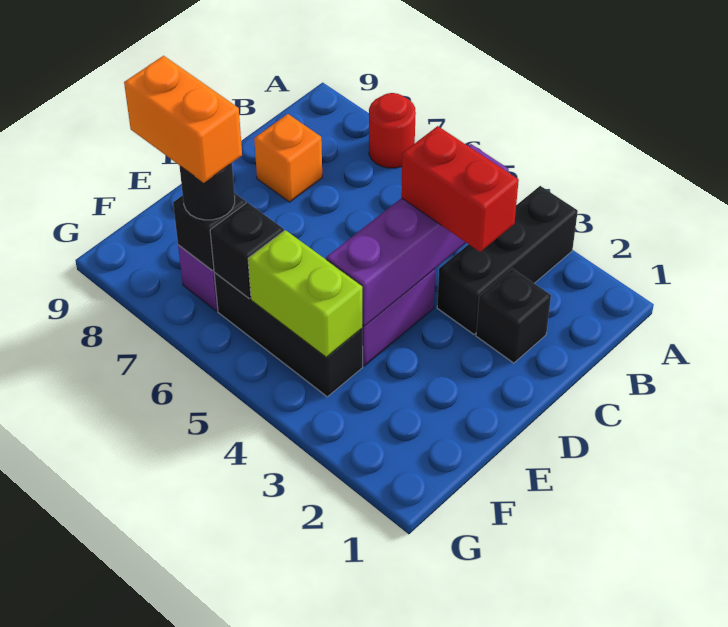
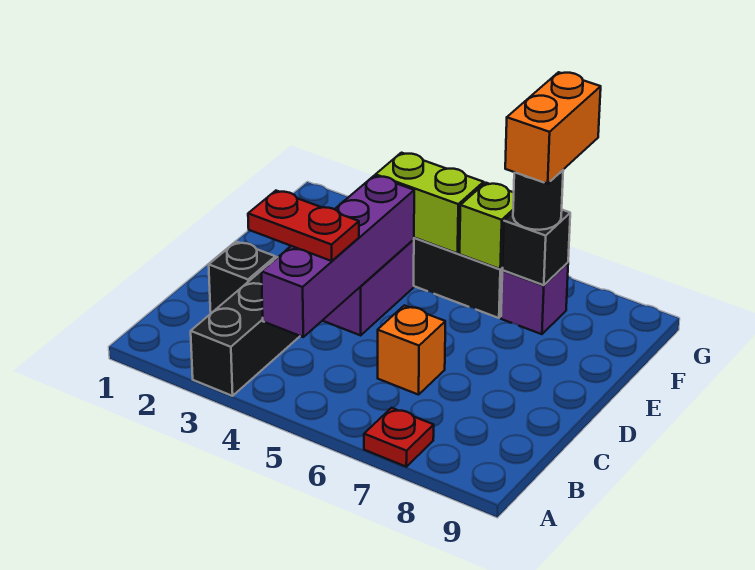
red 1x1 round brick [369,93,416,168] -> red 1x1 plate [364,408,434,467]
red 1x2 brick [401,126,519,252] -> red 1x2 plate [248,191,359,261]
orange 1x1 brick [254,114,322,202] -> orange 1x1 brick moved to [378,305,445,395]
black 1x1 brick [210,202,284,299] -> lime 1x1 brick [460,183,514,269]
orange 1x2 brick [124,56,242,183] -> orange 1x2 brick turned to [505,72,601,184]

